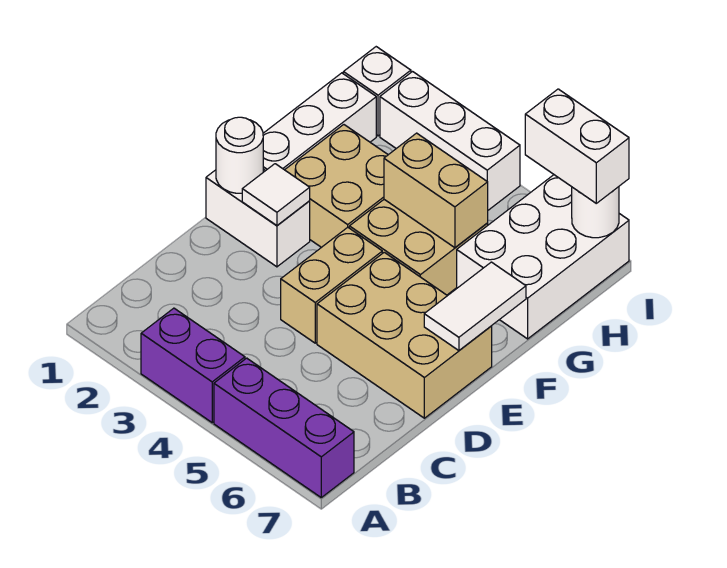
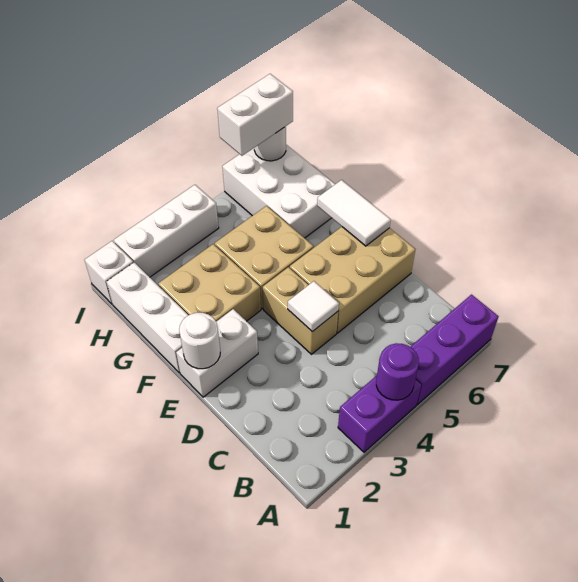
none -> purple 1x1 round brick [376,343,419,400]
white 1x1 tile [242,164,310,225] -> white 1x1 tile moved to [288,281,339,332]
tan 1x2 brick [384,133,488,248] -> none

